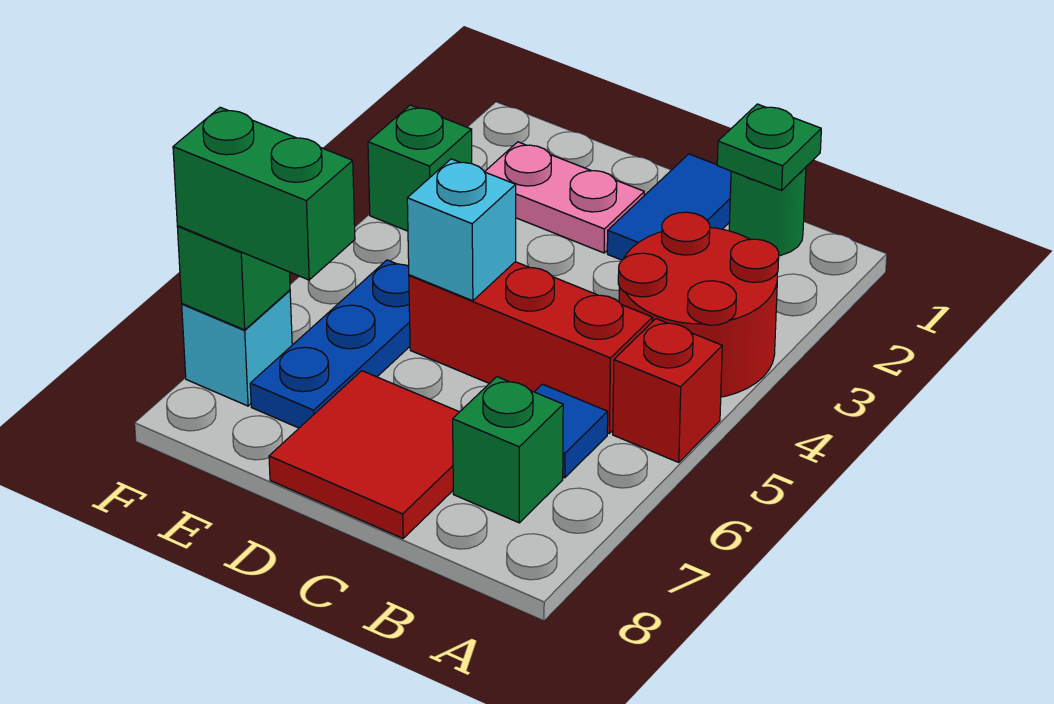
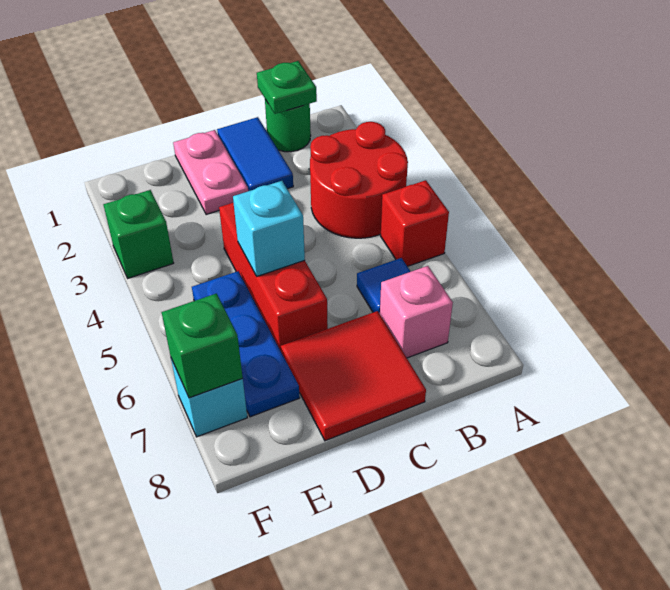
red 1x3 brick [409,262,653,433] -> red 1x3 brick turned to [219,203,328,351]
green 1x1 brick [453,377,563,523] -> pink 1x1 brick [380,266,453,358]
pink 1x2 plate [485,142,644,253] -> pink 1x2 plate turned to [173,130,248,215]
green 1x2 brick [173,107,355,280] -> none

